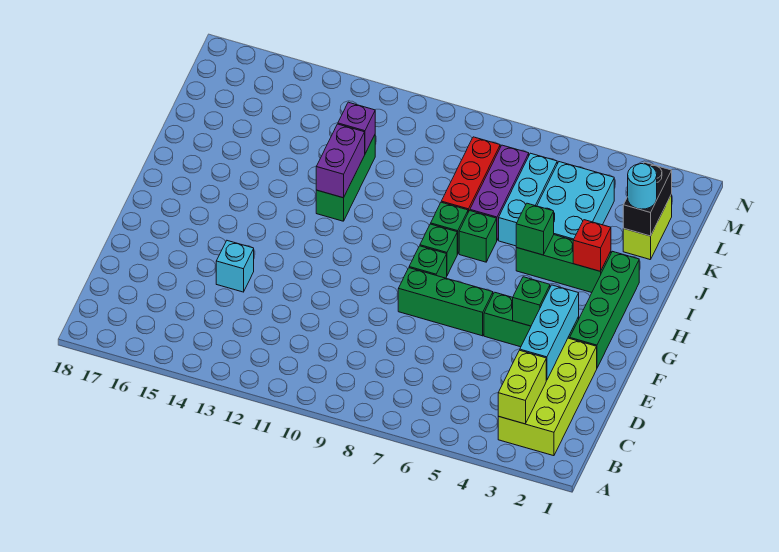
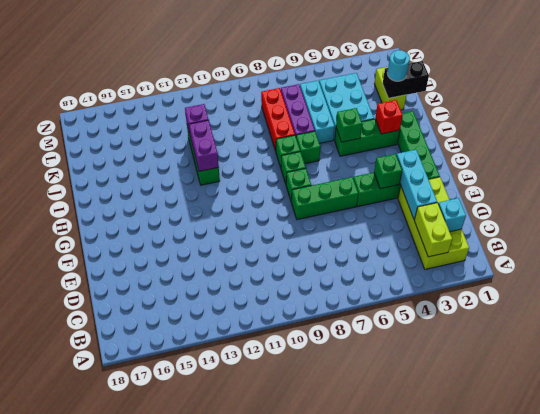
cyan 1x1 brick [216,241,254,292] -> cyan 1x1 brick moved to [438,198,466,232]
black 1x2 brick [623,162,672,236] -> black 1x2 brick turned to [383,61,429,98]

